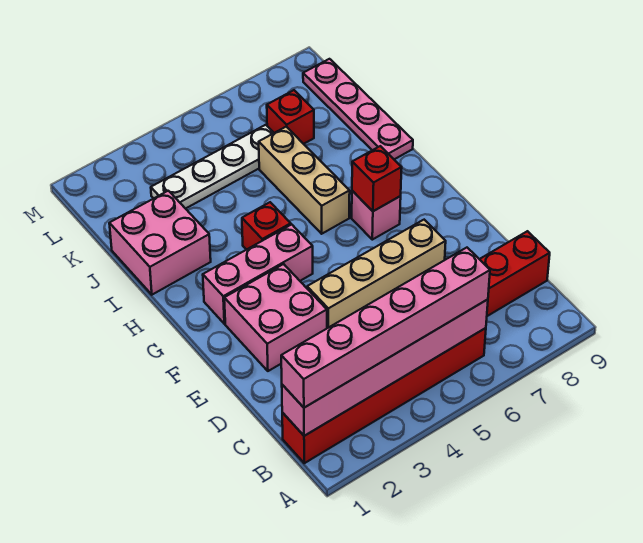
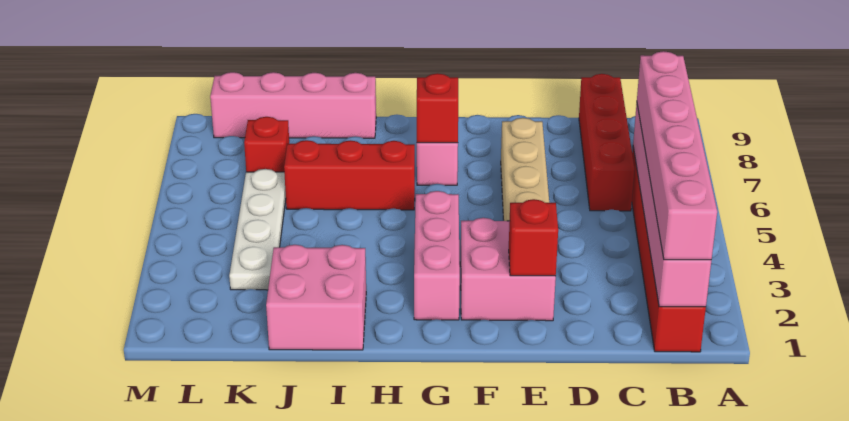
red 1x1 brick [242,202,291,250] -> red 1x1 brick moved to [509,199,558,276]
tan 1x3 brick [259,127,350,234] -> red 1x3 brick [284,140,415,210]
pink 1x4 plate [303,59,413,159] -> pink 1x4 brick [210,72,376,138]

